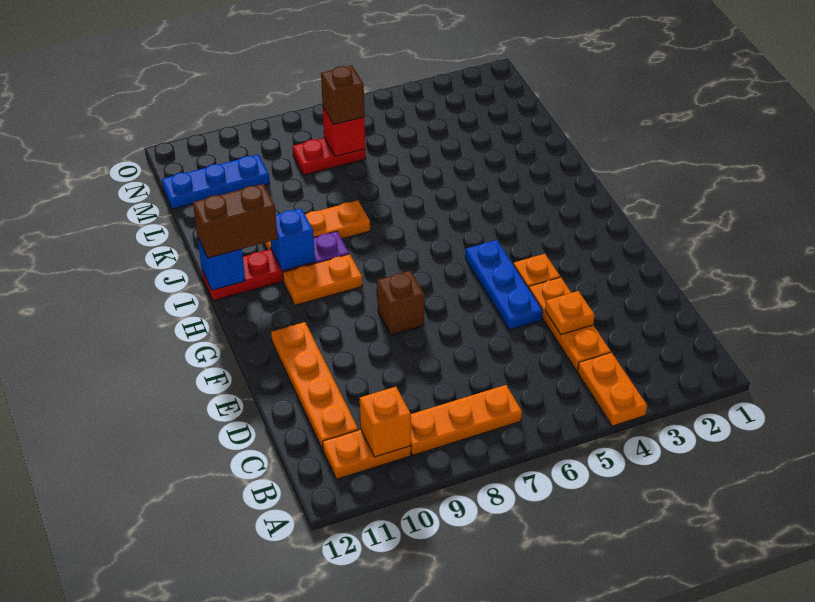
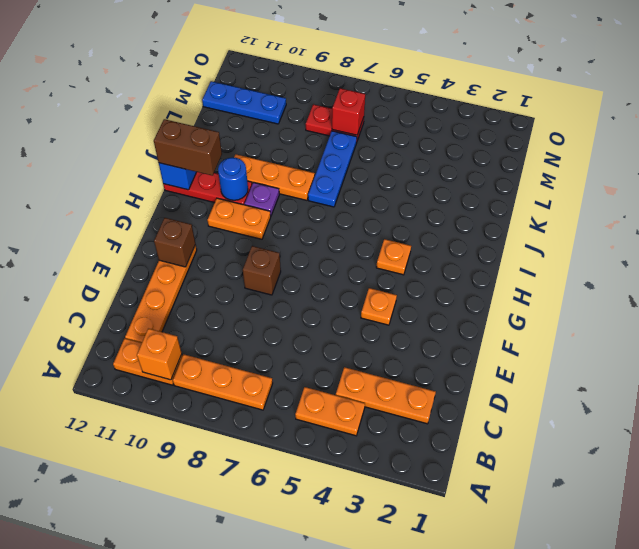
orange 1x2 plate [578,353,647,426] -> orange 1x2 plate turned to [295,387,365,436]
orange 1x3 plate [529,277,611,371] -> orange 1x3 plate turned to [336,367,436,424]
orange 1x1 plate [545,291,595,335] -> orange 1x1 plate moved to [376,239,411,275]
blue 1x3 plate [465,240,543,330] -> blue 1x3 plate moved to [308,131,357,207]
blue 1x1 brick [270,208,315,271] -> blue 1x1 round brick [218,157,248,200]
brown 1x1 brick [321,65,364,124] -> brown 1x1 brick moved to [154,218,195,267]

